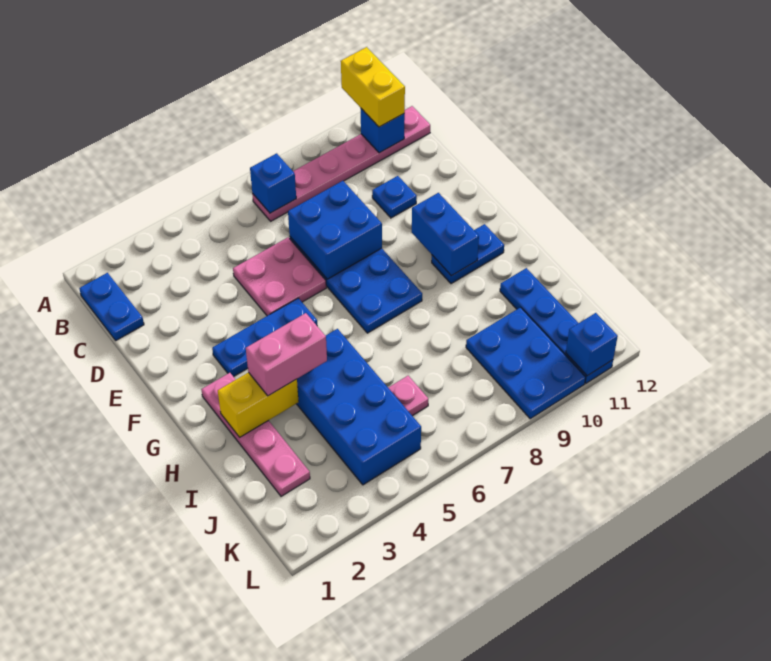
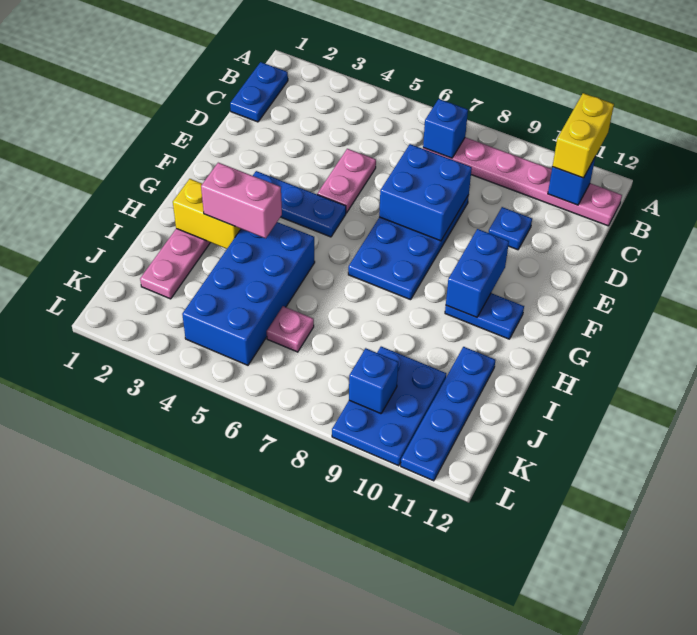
pink 2x2 plate [233,237,326,316] -> pink 1x2 plate [317,149,376,213]
blue 1x1 brick [566,313,618,376] -> blue 1x1 brick moved to [349,348,398,414]

